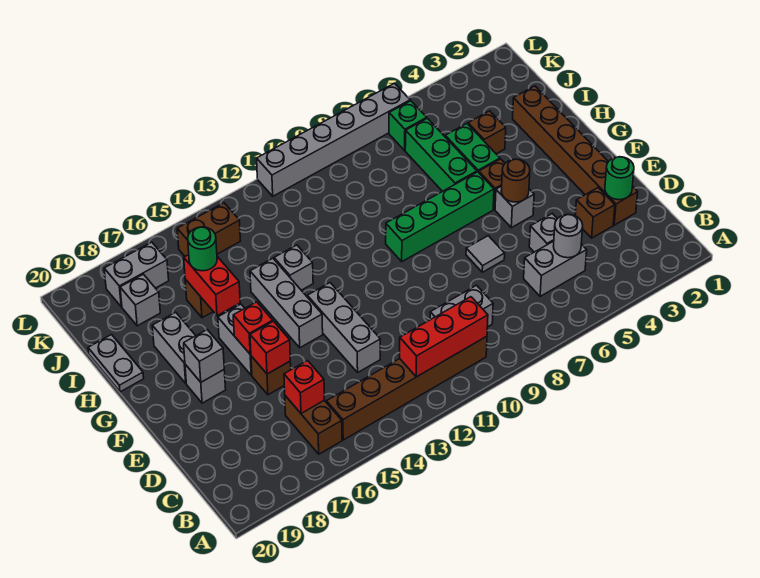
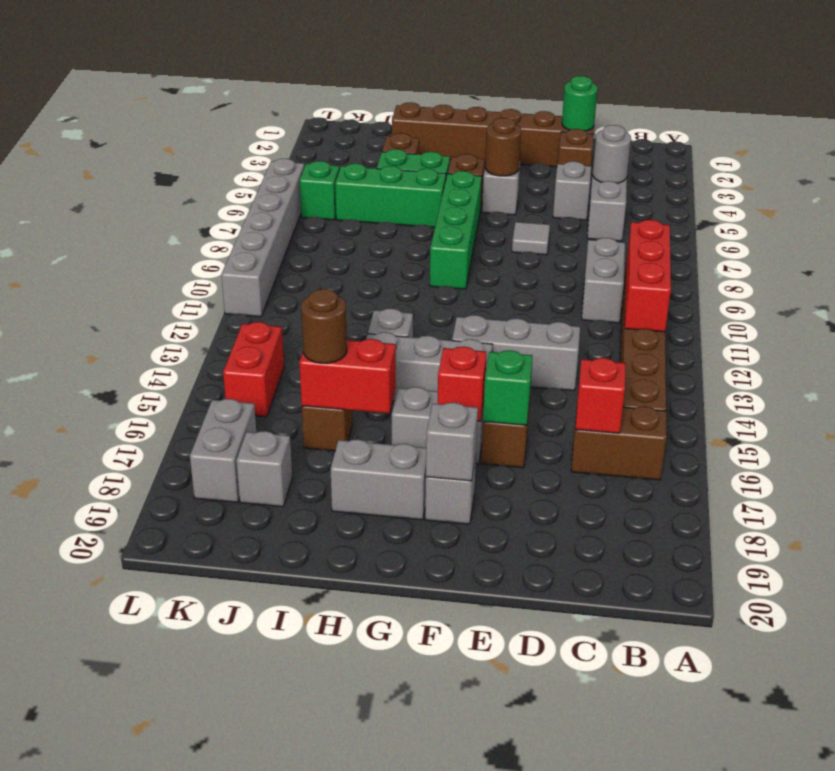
red 1x1 brick [250,321,290,374] -> green 1x1 brick [483,350,533,425]
grey 1x2 plate [88,335,144,392] -> none
green 1x1 round brick [188,227,217,271] -> brown 1x1 round brick [301,289,347,363]
brown 1x2 brick [177,203,240,256] -> red 1x2 brick [223,322,284,417]

